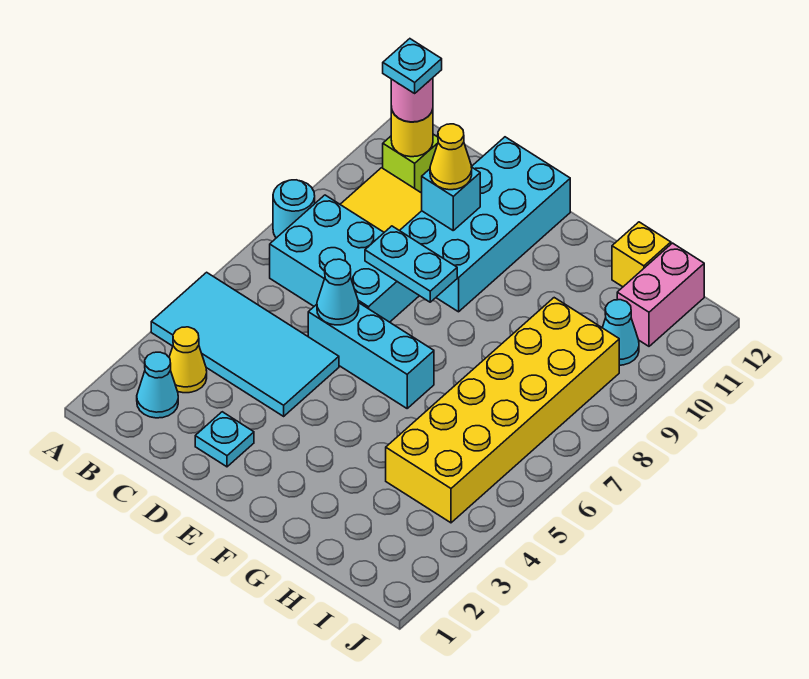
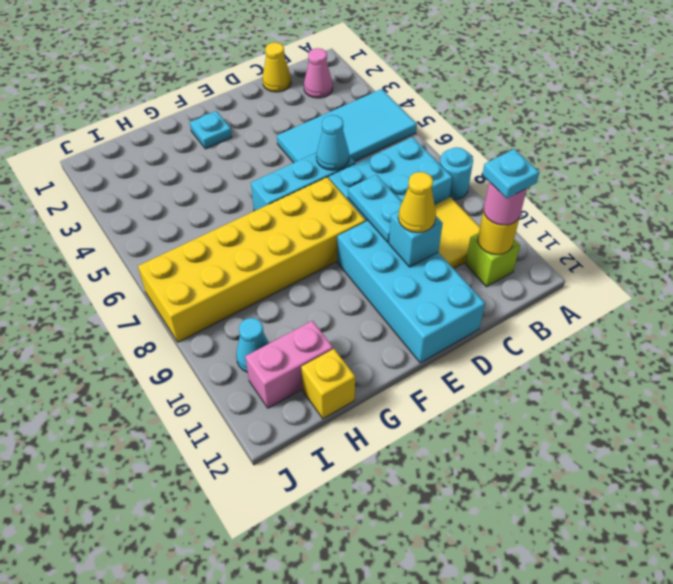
cyan 1x1 cone [137,352,178,418] -> pink 1x1 cone [304,48,333,98]
yellow 1x1 cone [169,327,207,393] -> yellow 1x1 cone moved to [262,42,291,92]
cyan 1x1 plate [195,412,254,467] -> cyan 1x1 plate moved to [190,111,232,149]
cyan 1x2 plate [365,226,457,302] -> cyan 1x2 plate turned to [348,175,402,242]
yellow 2x6 brick [386,298,619,523] -> yellow 2x6 brick turned to [138,177,366,342]
pink 1x2 brick [617,243,704,346] -> pink 1x2 brick turned to [245,321,333,408]

